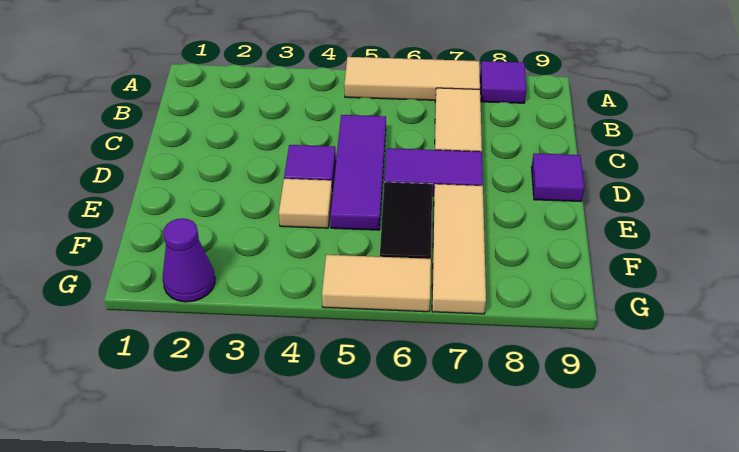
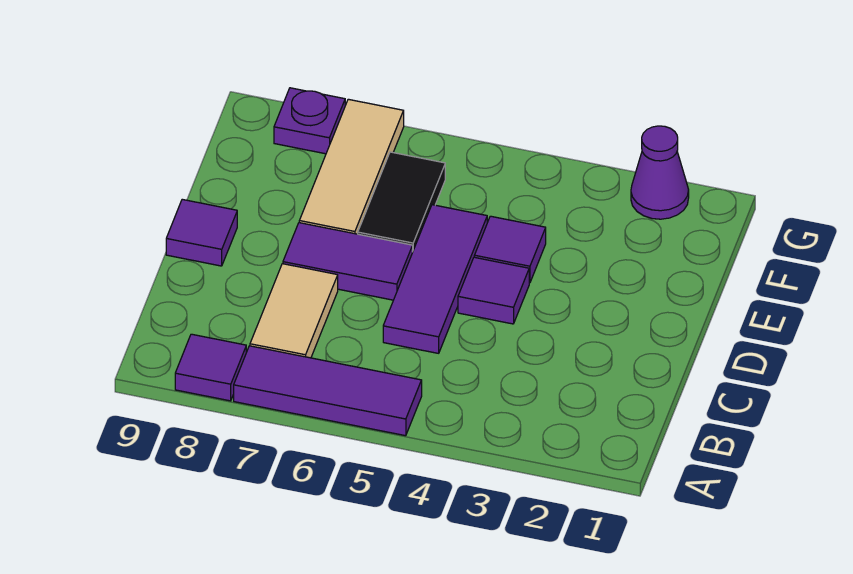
tan 1x3 tile [344,57,480,100] -> purple 1x3 tile [234,346,422,436]
tan 1x1 tile [279,178,332,228] -> purple 1x1 tile [474,216,546,283]
tan 1x2 tile [322,255,431,312] -> none
none -> purple 1x1 plate [274,88,345,154]

